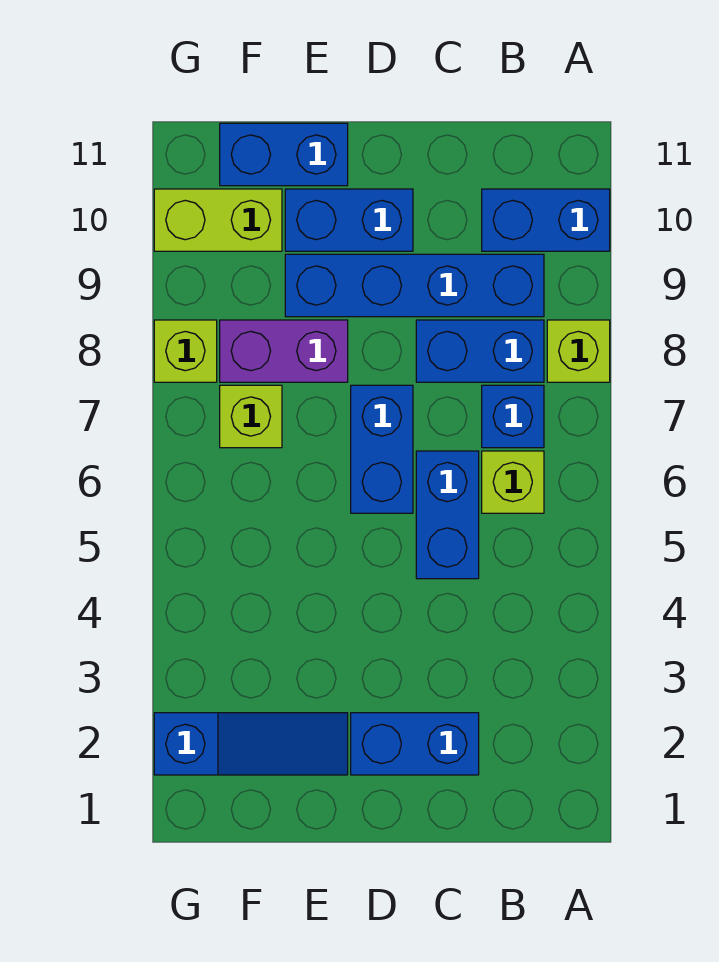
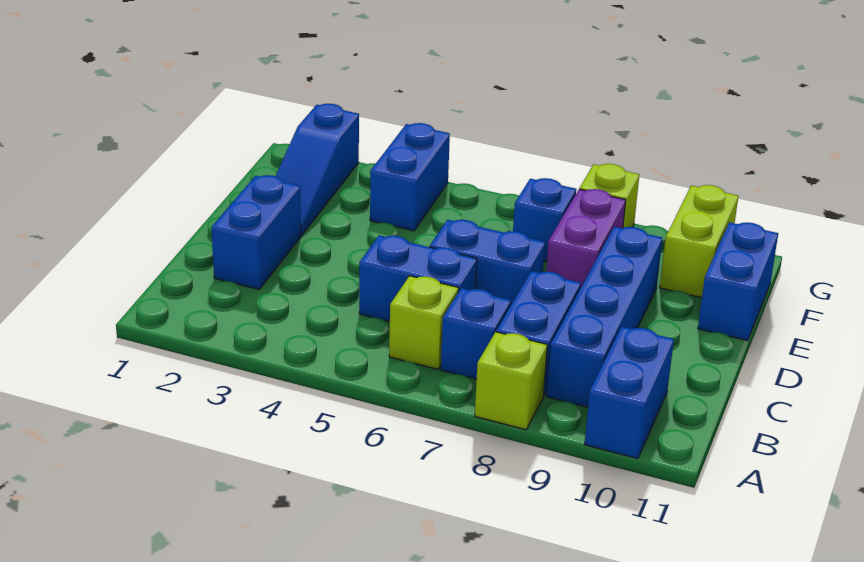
blue 1x2 brick [285,189,413,251] -> blue 1x2 brick moved to [370,123,450,231]
lime 1x1 brick [220,385,282,448] -> blue 1x1 brick [513,178,576,262]

